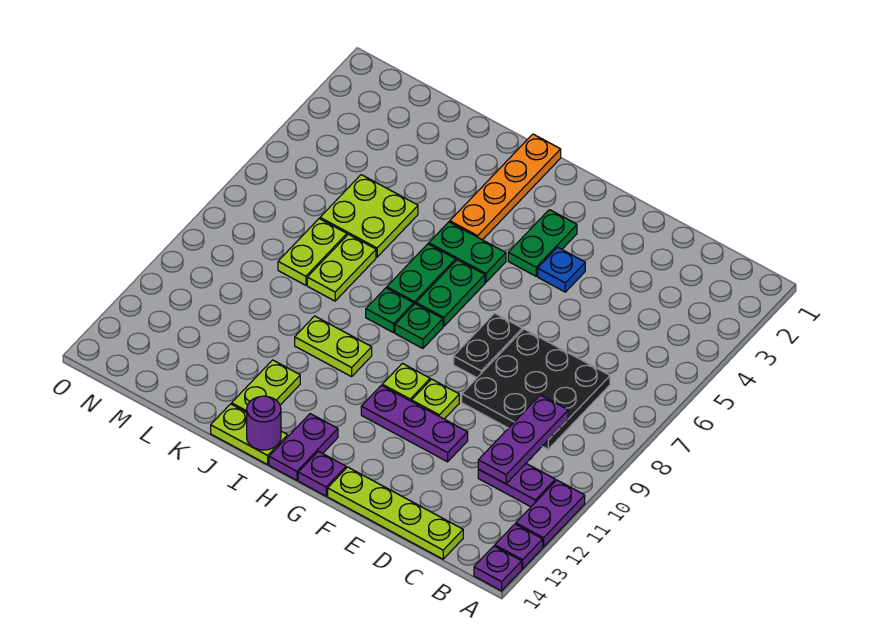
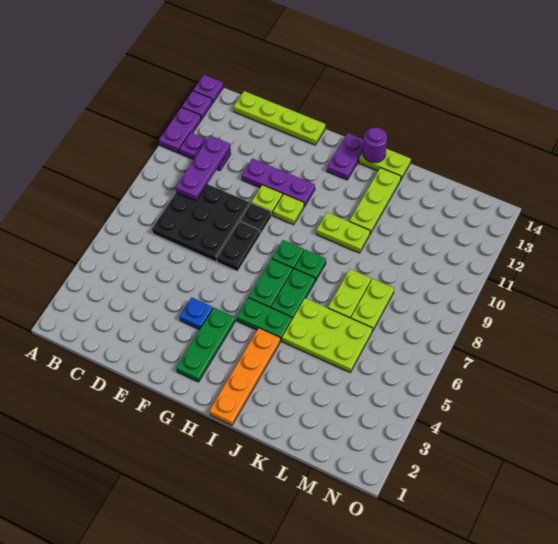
none -> black 1x1 plate [240,203,272,234]
green 1x2 plate [508,210,577,276] -> green 1x3 plate [176,308,235,382]
purple 1x1 plate [298,451,346,496] -> none
lime 1x2 plate [232,360,300,412] -> lime 1x3 plate [349,168,401,234]
lime 2x2 plate [320,175,418,257] -> lime 2x3 plate [282,298,373,372]

